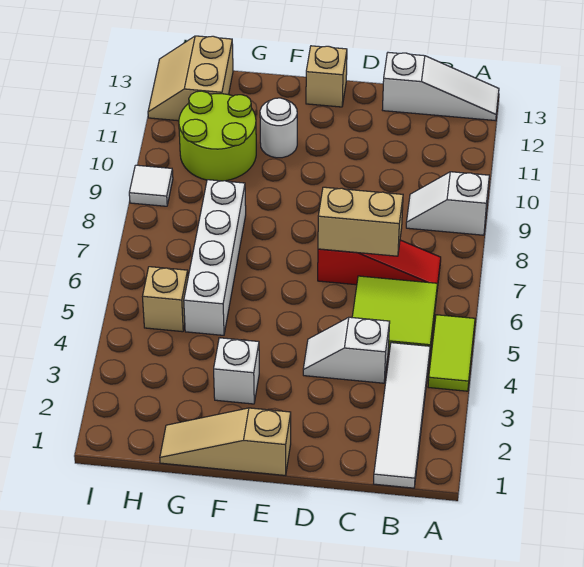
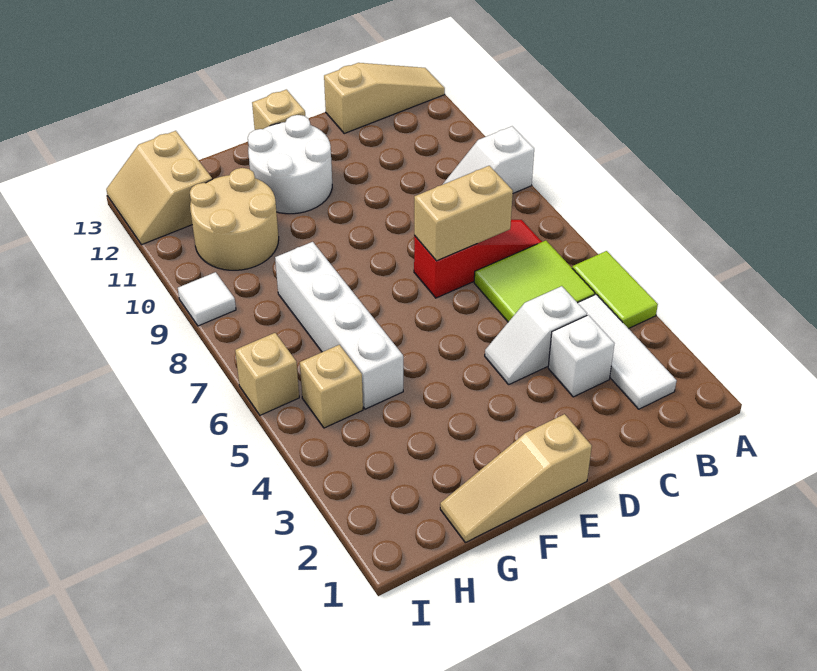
white 1x3 slope [383,52,499,121] -> tan 1x3 slope [324,63,445,133]
white 1x4 tile [374,343,430,488] -> white 1x3 tile [578,294,677,409]
white 1x1 brick [214,338,259,404] -> white 1x1 brick moved to [548,315,614,397]
white 1x1 round brick [260,98,297,158] -> white 2x2 round brick [248,115,332,214]
lime 2x2 round brick [179,91,256,181] -> tan 2x2 round brick [190,168,279,270]
none -> tan 1x1 brick [235,333,299,415]

